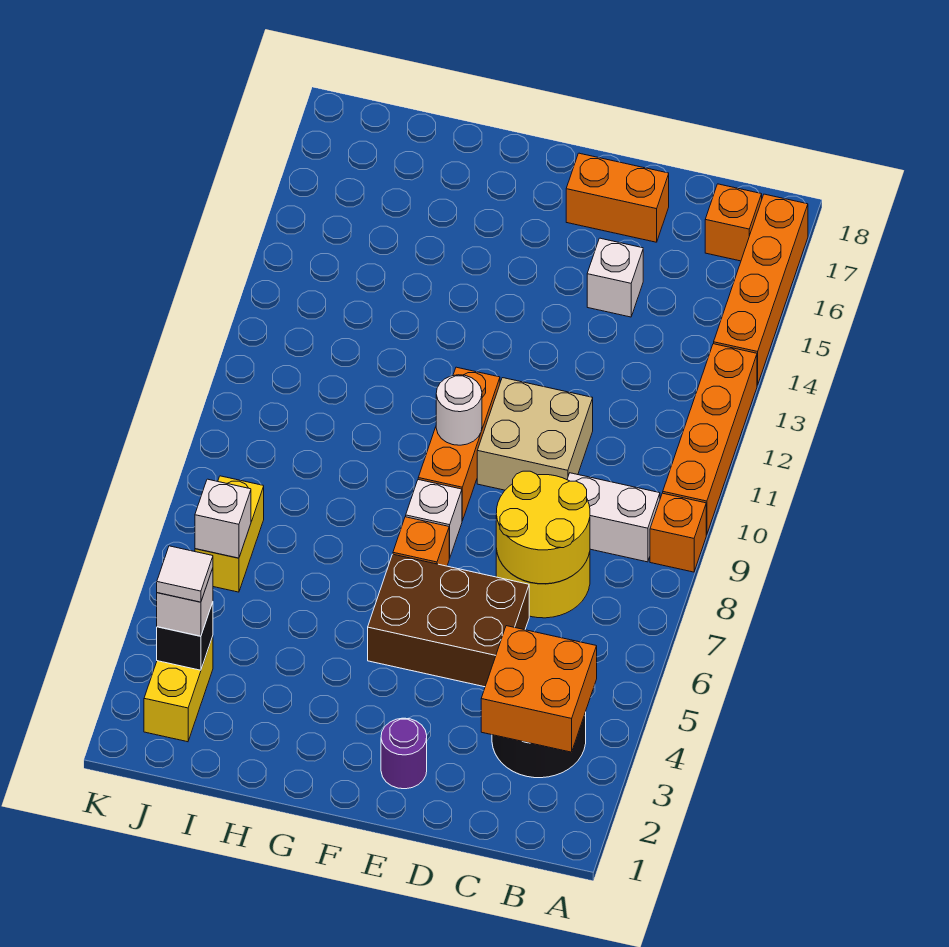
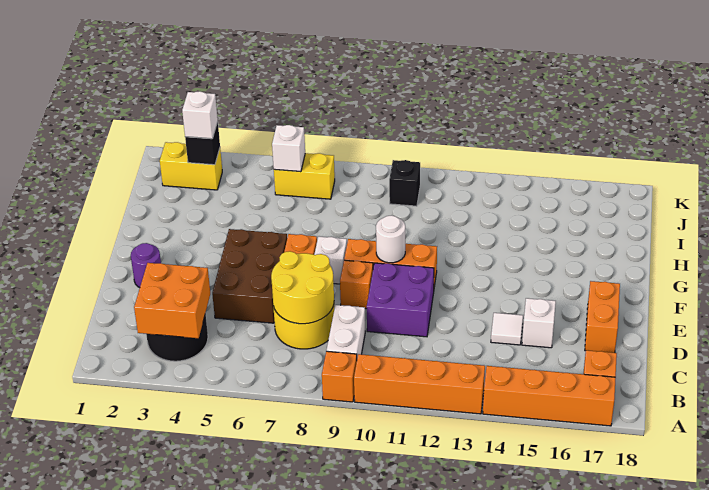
tan 2x2 brick [477,378,593,490] -> purple 2x2 brick [367,263,434,337]
none -> orange 1x1 brick [340,260,373,309]
white 1x1 tile [157,546,213,602] -> white 1x1 tile moved to [491,313,523,345]
none -> black 1x1 brick [389,160,420,206]

